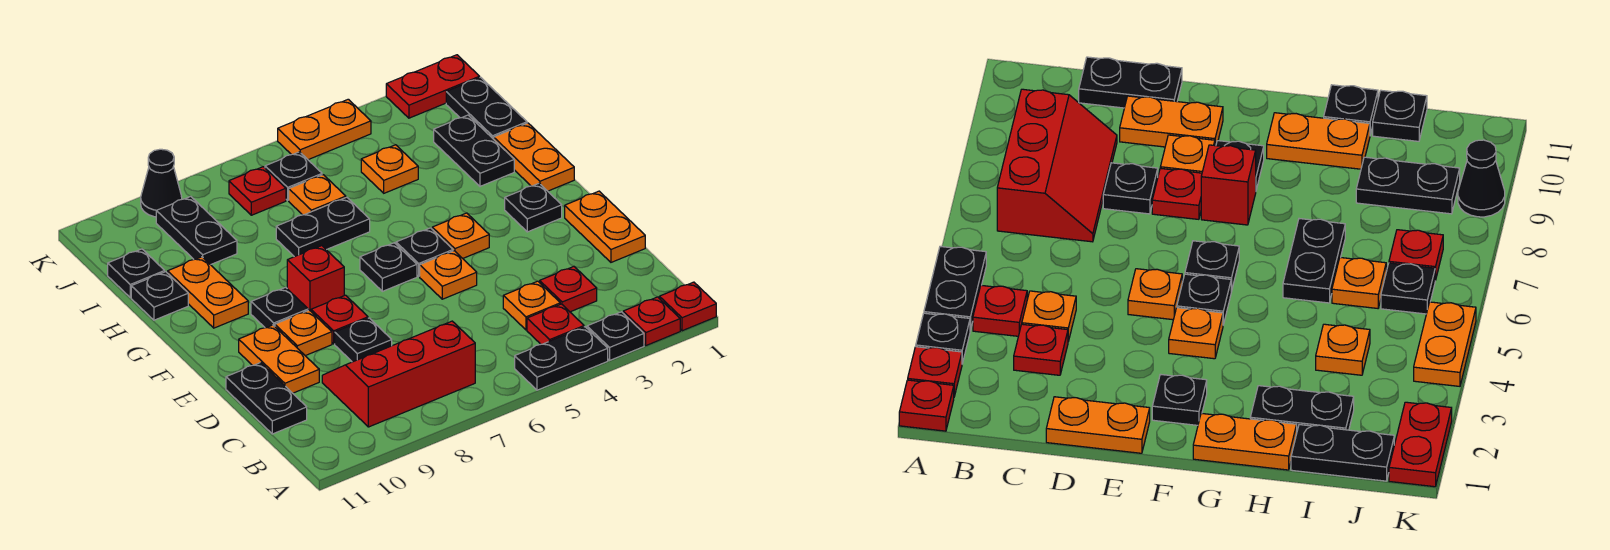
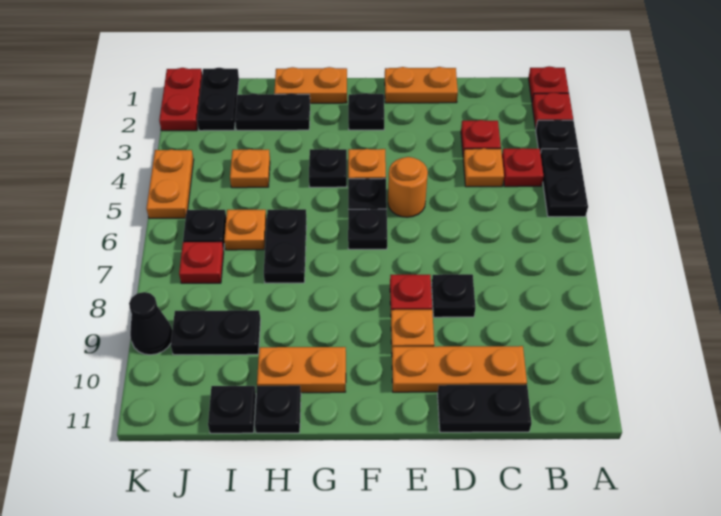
red 2x3 slope [322,321,475,427] -> none
orange 1x2 plate [239,325,319,393] -> orange 1x3 plate [392,346,527,392]
orange 1x1 plate [420,251,477,299] -> orange 1x1 round brick [388,157,428,217]
red 1x1 brick [287,246,344,311] -> none
black 1x1 plate [251,287,308,328] -> black 1x1 plate moved to [309,149,347,187]
black 1x2 plate [446,77,527,139] -> black 1x2 plate turned to [197,68,239,131]

